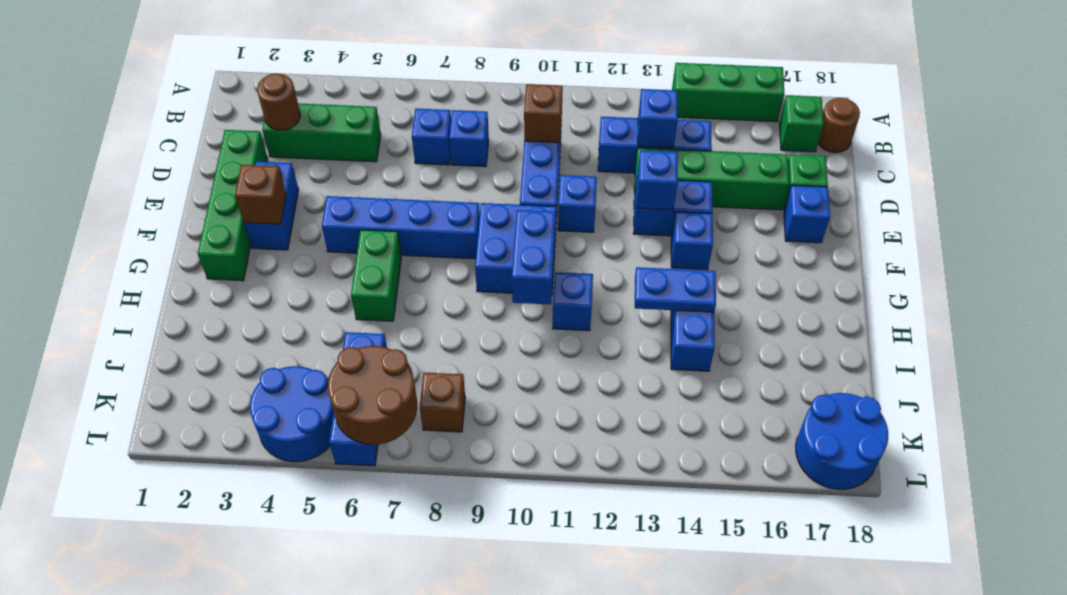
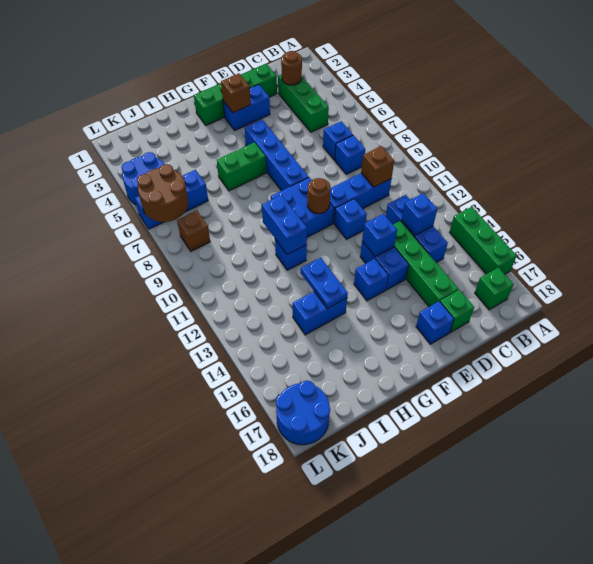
brown 1x1 round brick [818,98,860,153] -> brown 1x1 round brick moved to [307,178,331,214]
blue 1x2 brick [512,210,555,304] -> blue 1x2 brick turned to [262,195,307,254]

